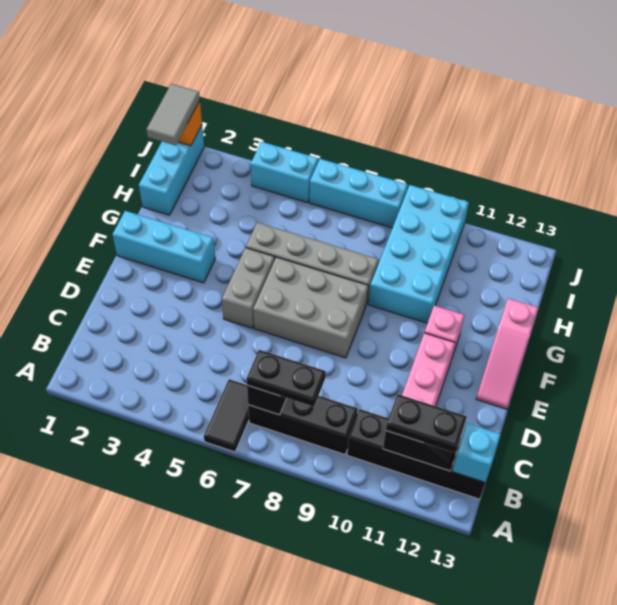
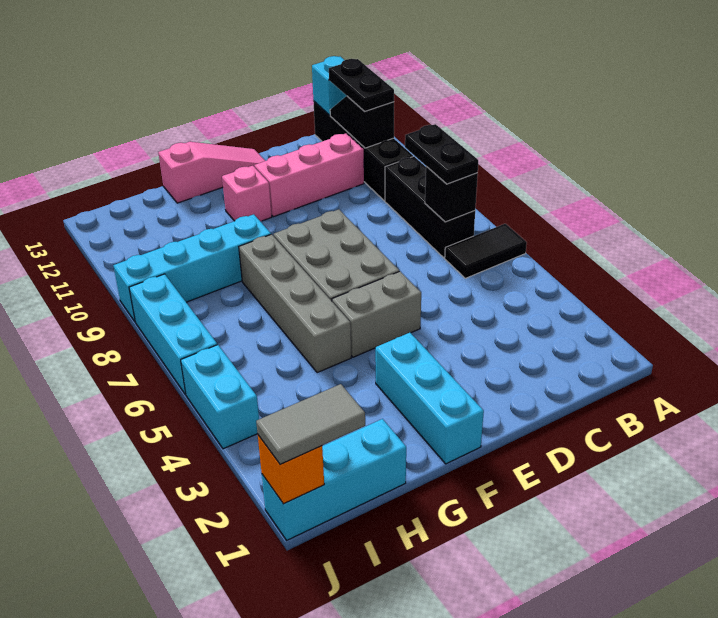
cyan 2x4 brick [368,185,469,323] -> cyan 1x4 brick [113,214,271,321]

